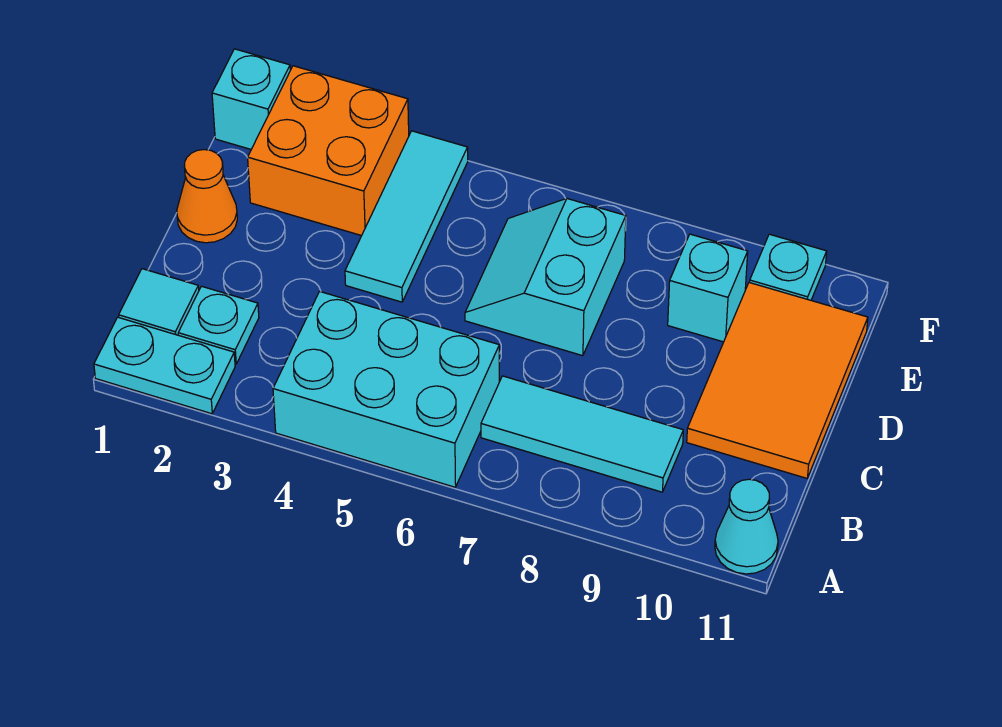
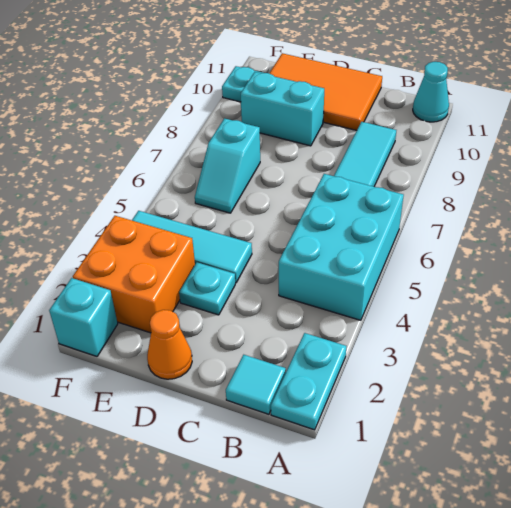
cyan 1x1 plate [178,286,259,364] -> cyan 1x1 plate moved to [179,262,235,315]
cyan 2x2 slope [465,199,626,356] -> cyan 1x2 slope [195,118,260,213]
cyan 1x1 brick [668,234,748,342] -> cyan 1x2 brick [241,72,324,146]

